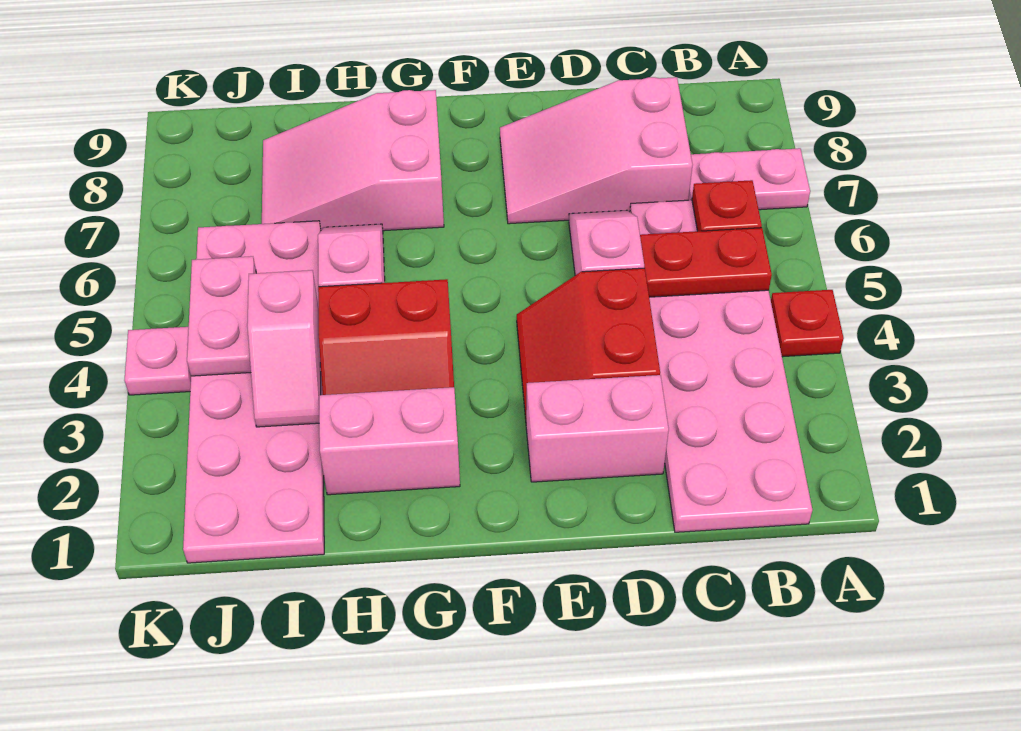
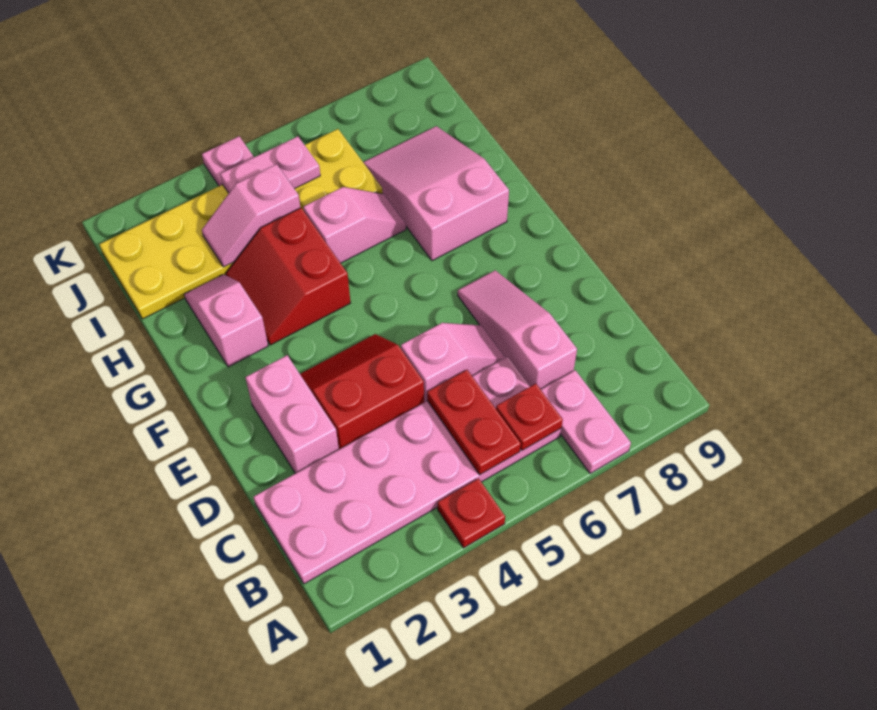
pink 2x3 slope [500,77,692,224] -> pink 1x3 slope [458,270,577,389]
pink 1x2 brick [319,387,460,495] -> pink 1x2 slope [184,274,268,367]
pink 2x6 plate [183,221,324,563] -> yellow 2x6 plate [99,129,383,319]

